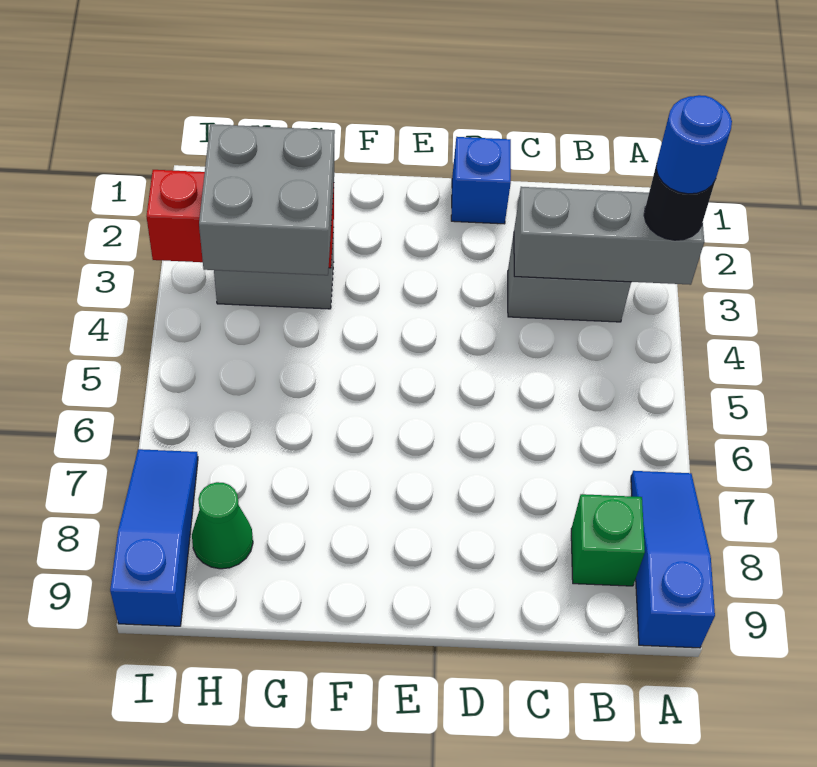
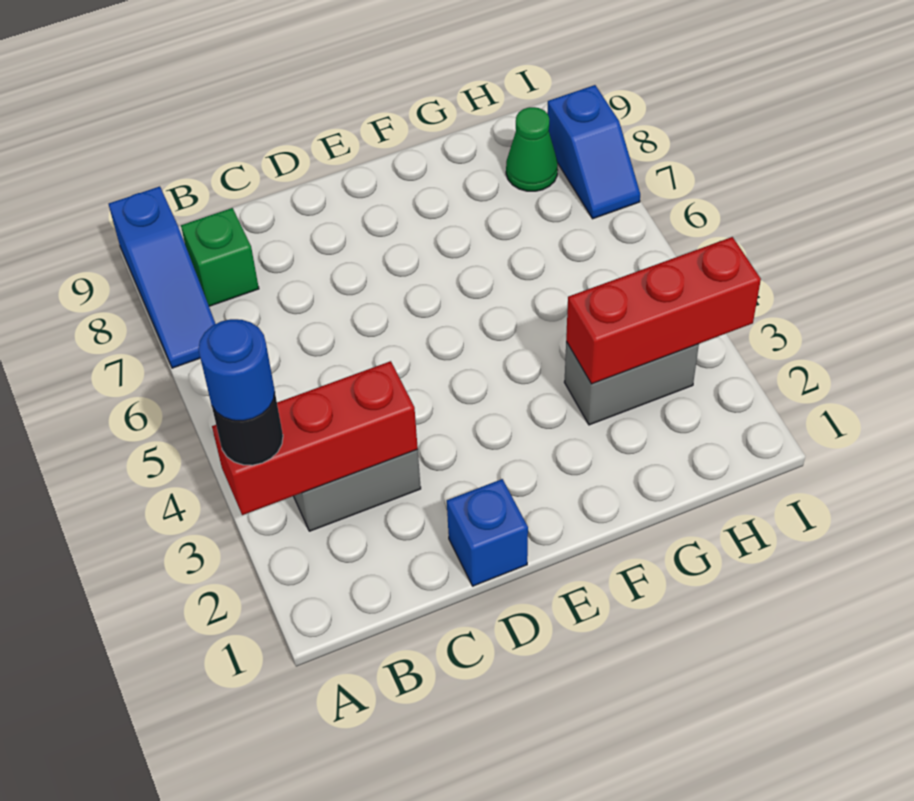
grey 1x3 brick [514,187,704,285] -> red 1x3 brick [212,361,418,515]
grey 2x2 brick [199,124,335,275] -> none
blue 1x3 slope [110,449,198,626] -> blue 1x2 slope [547,85,640,219]

